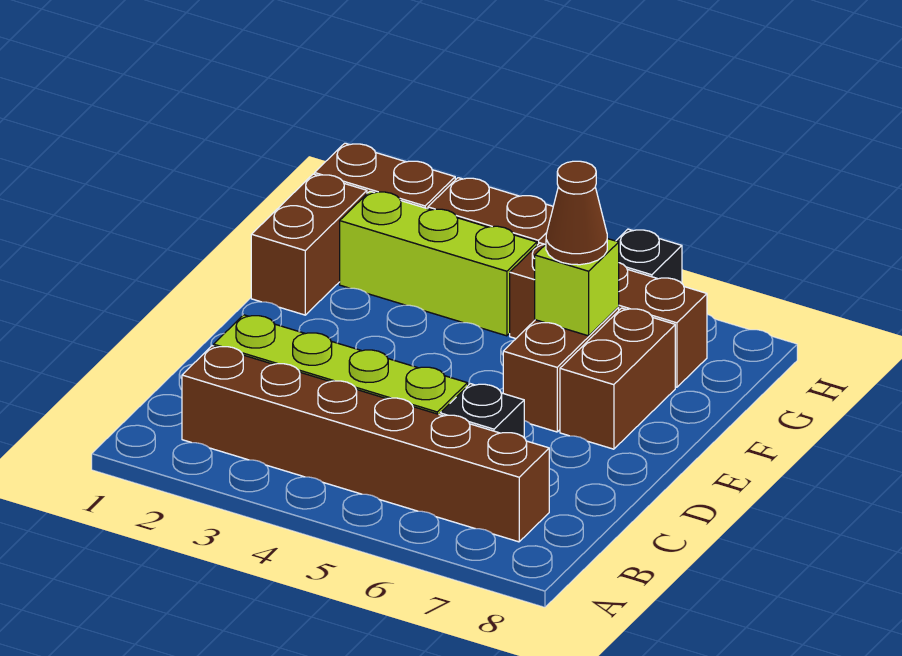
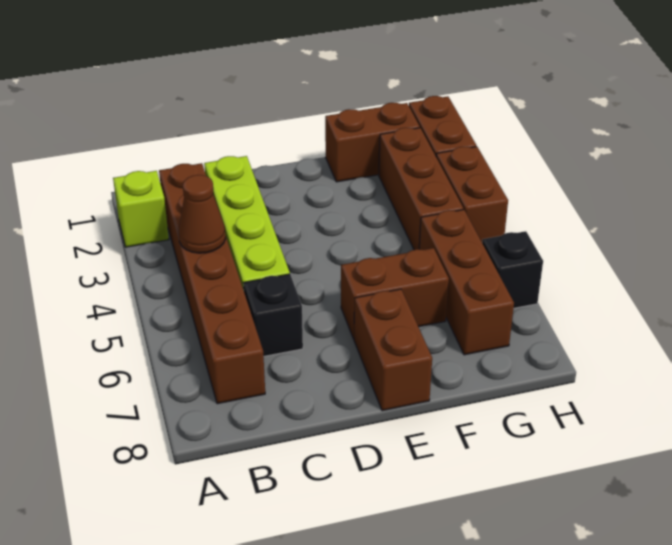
brown 1x2 brick [560,308,675,449] -> brown 1x2 brick turned to [354,289,432,411]
lime 1x1 brick [535,239,619,336] -> lime 1x1 brick moved to [113,171,169,247]
brown 1x1 cone [546,161,607,265] -> brown 1x1 cone moved to [179,175,226,253]
lime 1x3 brick [340,191,537,336] -> brown 1x3 brick [379,128,463,250]

